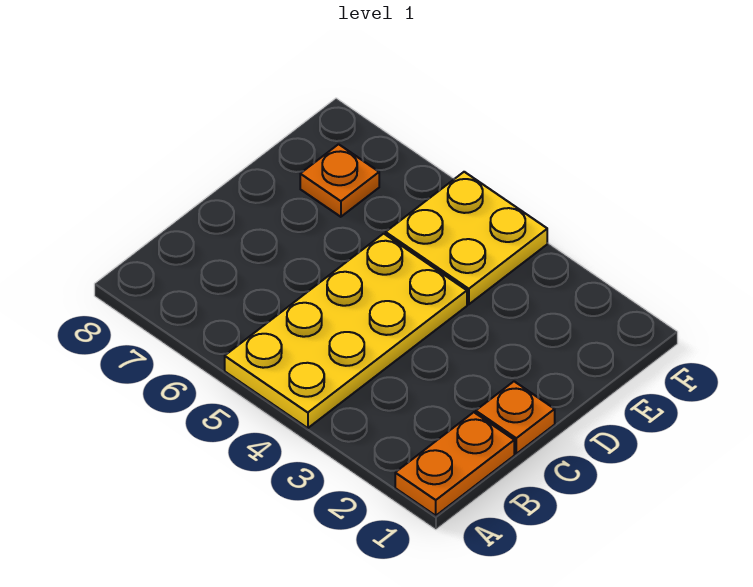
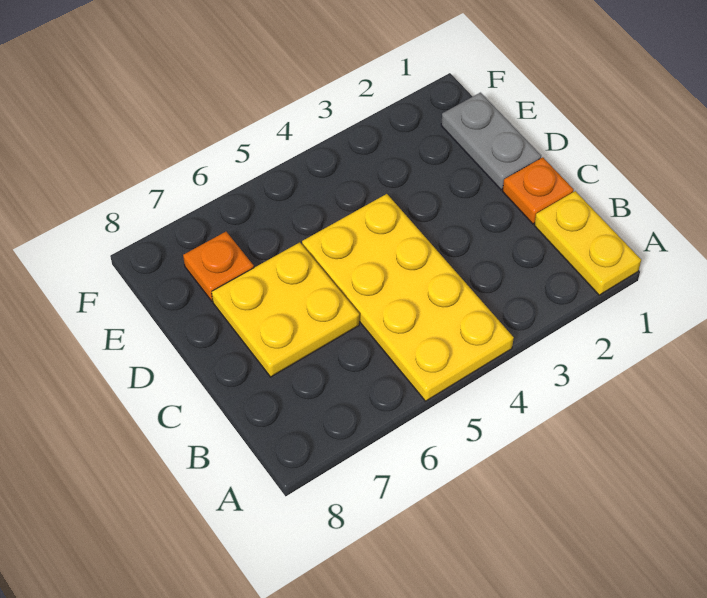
orange 1x2 plate [395,412,514,516] -> yellow 1x2 plate [534,191,641,295]
none -> grey 1x2 plate [441,93,541,190]
yellow 2x2 plate [386,172,547,304] -> yellow 2x2 plate moved to [212,242,359,377]

